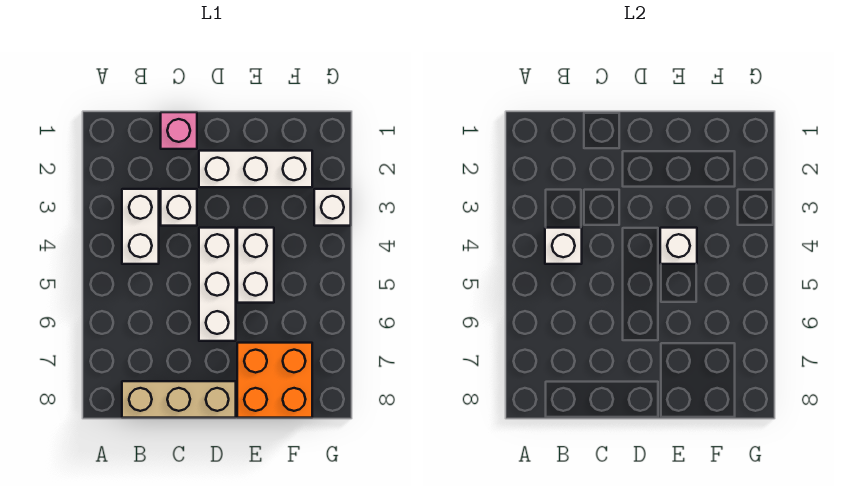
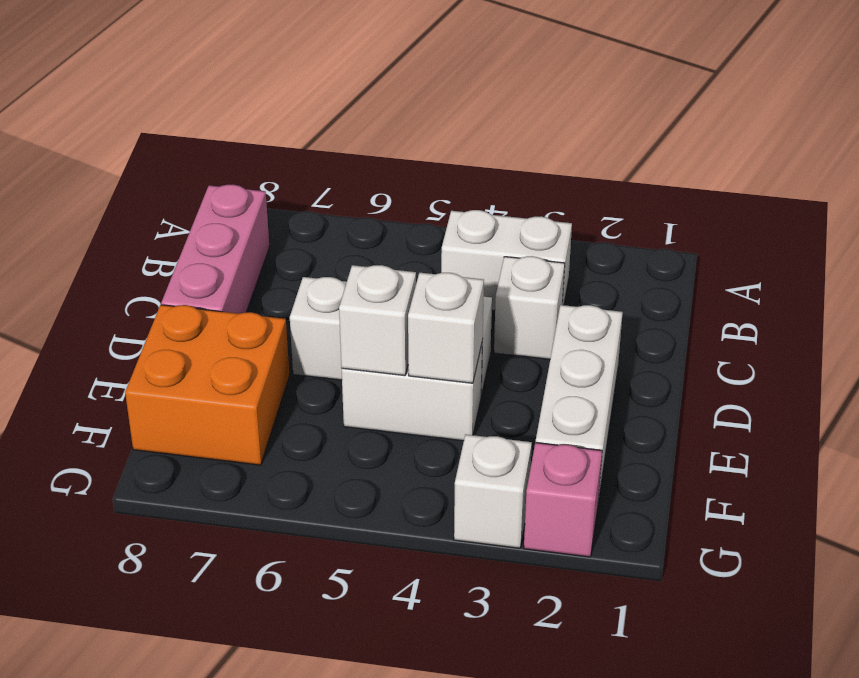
white 1x1 brick [545,228,582,264] -> white 1x1 brick moved to [339,265,416,376]
tan 1x3 brick [122,381,236,418] -> pink 1x3 brick [161,185,269,314]
pink 1x1 brick [161,112,197,149] -> pink 1x1 brick moved to [524,443,602,557]

